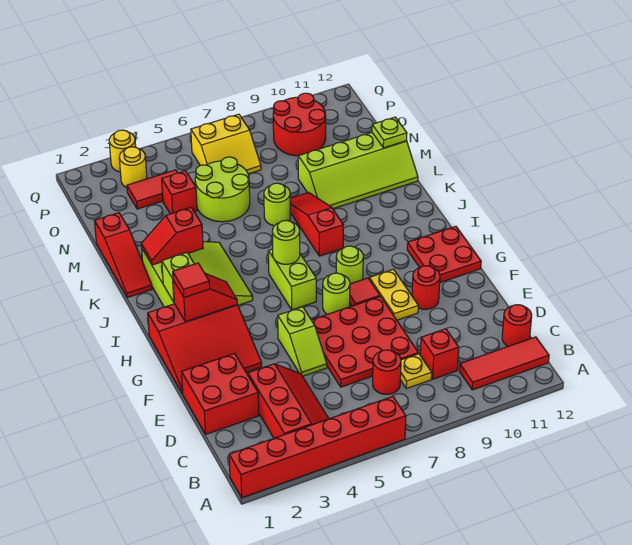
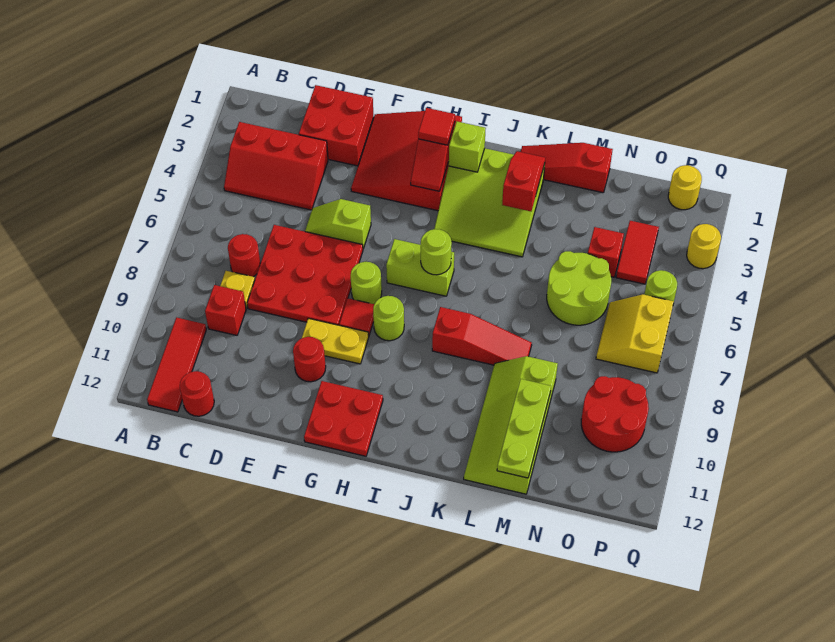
red 1x6 brick [229,396,406,498] -> none
lime 1x1 round brick [264,183,290,226] -> lime 1x1 round brick moved to [644,270,677,301]
lime 1x1 plate [372,117,407,148] -> lime 1x3 plate [497,379,551,478]
yellow 1x1 round brick [119,147,147,188] -> yellow 1x1 round brick moved to [668,165,702,210]

